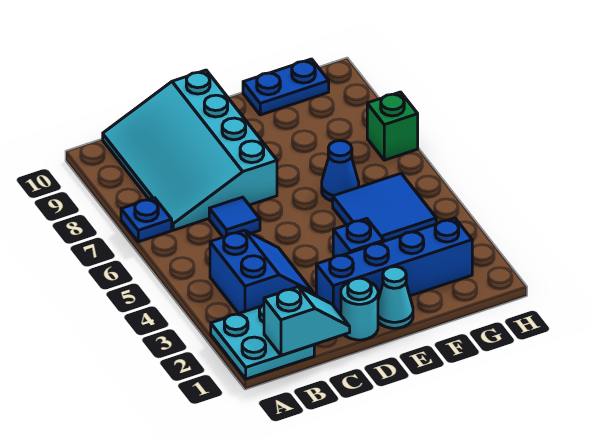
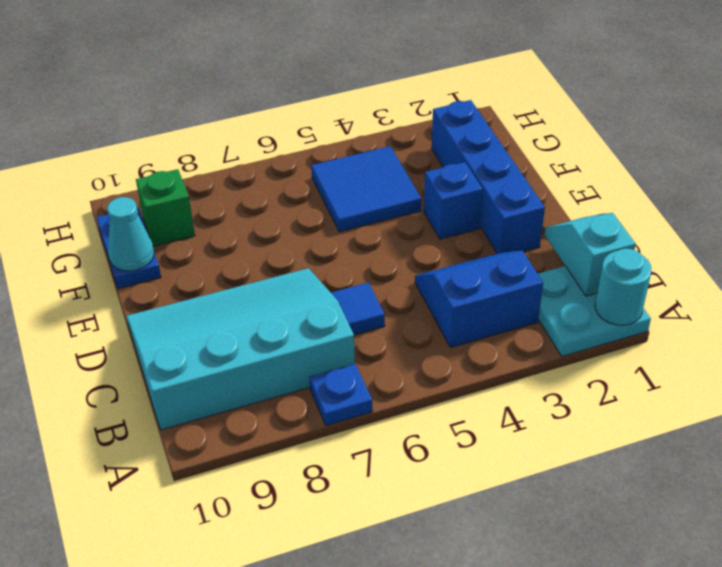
cyan 3x4 slope [103,70,277,230] -> cyan 3x4 slope turned to [126,268,355,430]
cyan 1x1 round brick [341,278,378,340] -> cyan 1x1 round brick moved to [595,249,652,325]
cyan 1x1 cone [378,267,413,328] -> cyan 1x1 cone moved to [107,197,154,271]
blue 1x1 cone [322,141,359,201] -> none
green 1x1 brick [367,92,418,160] -> green 1x1 brick moved to [136,169,195,246]

